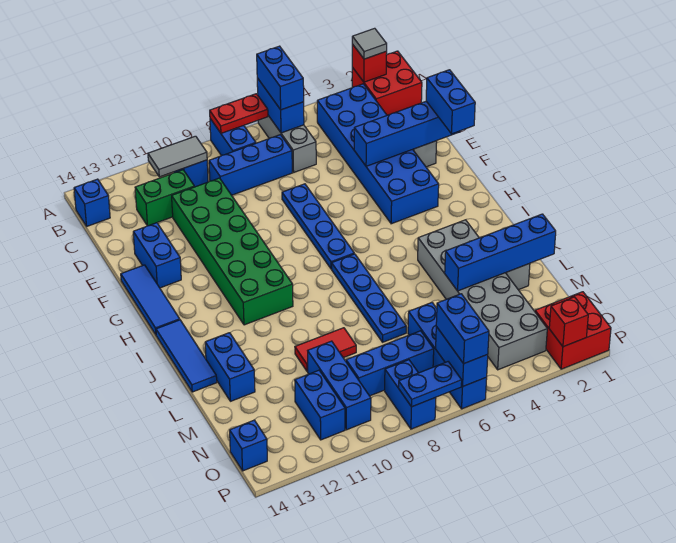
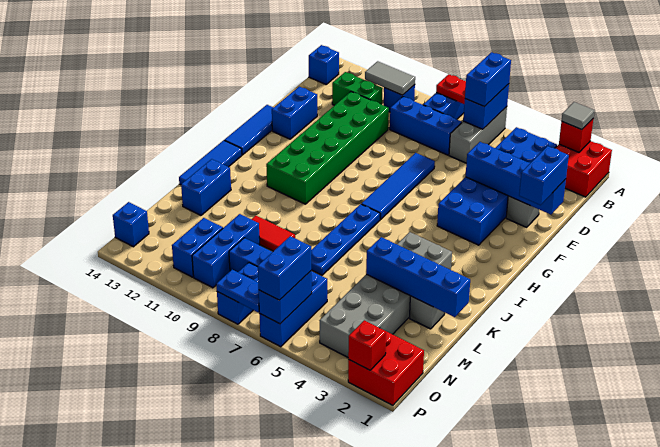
blue 1x4 plate [282,184,354,269] -> blue 1x4 tile [361,153,435,220]
blue 1x4 brick [408,303,487,409] -> blue 1x3 brick [259,271,327,347]

